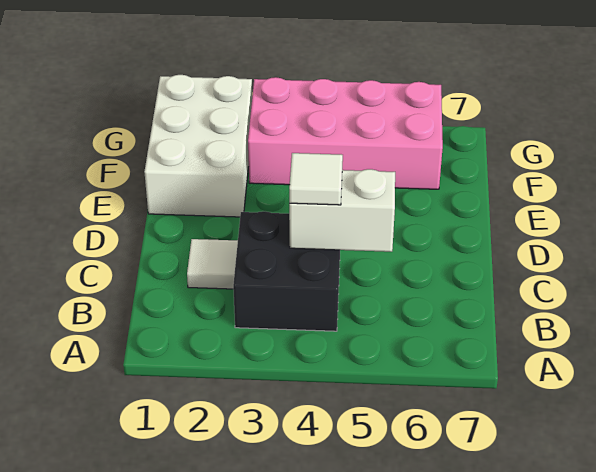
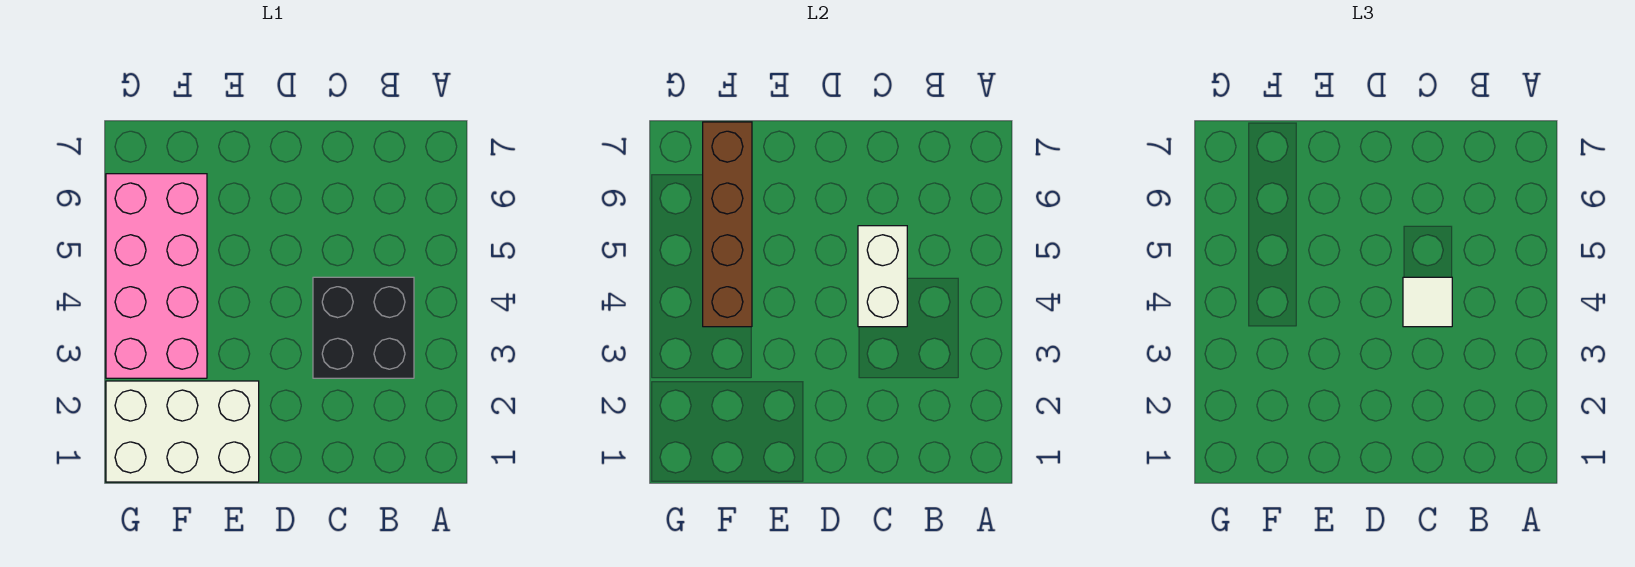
white 1x1 tile [187,239,238,289] -> none
none -> brown 1x4 brick [703,122,752,327]

